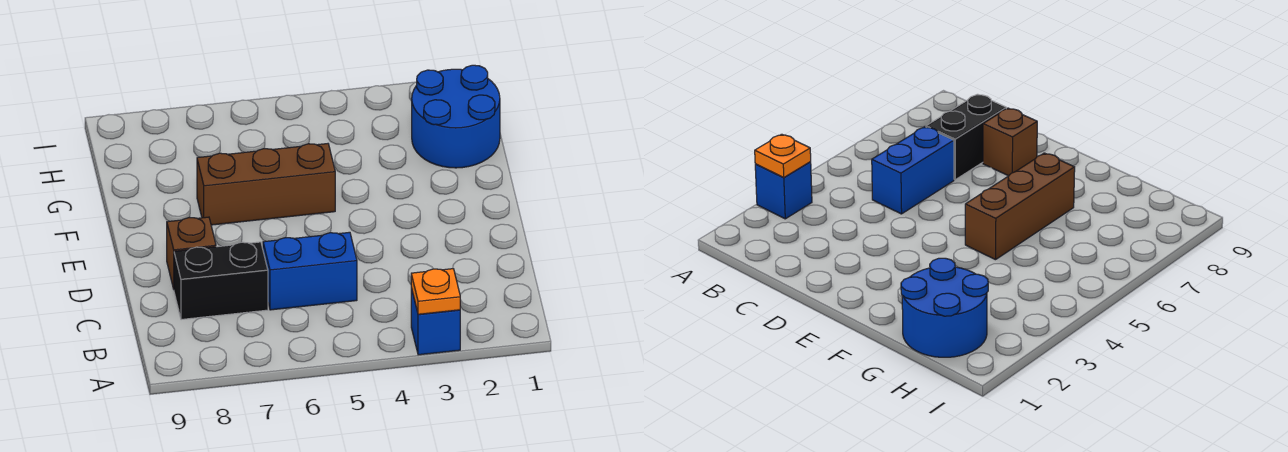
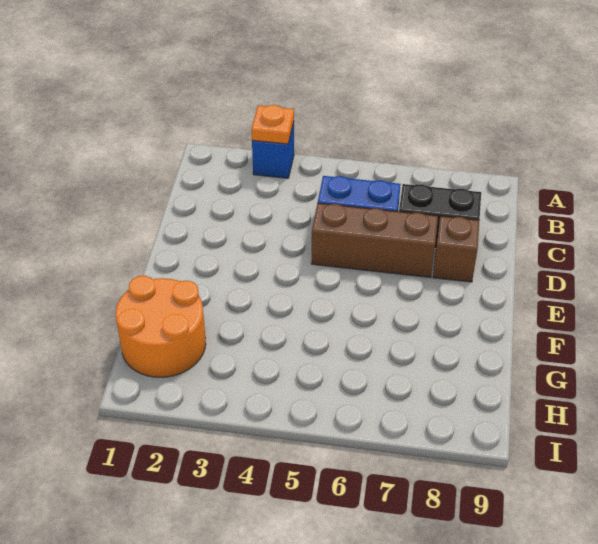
brown 1x3 brick [197,144,335,225] -> brown 1x3 brick moved to [311,203,438,278]
blue 2x2 round brick [412,65,500,168] -> orange 2x2 round brick [116,276,206,377]

